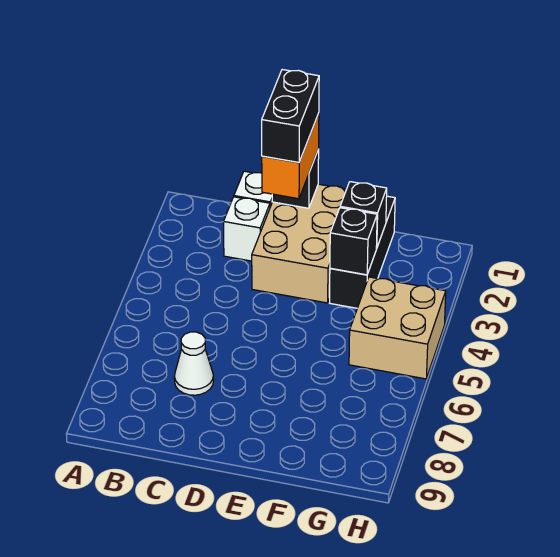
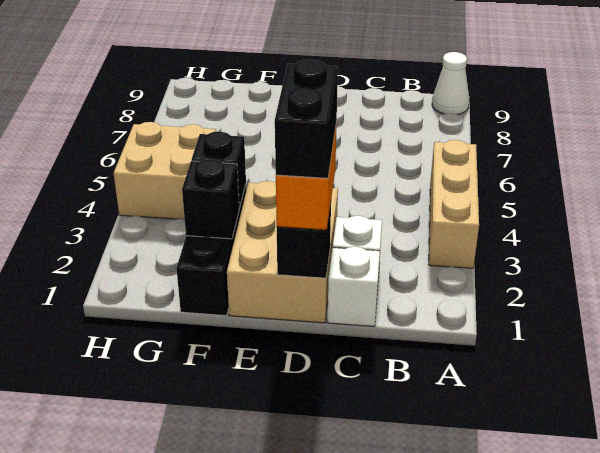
none -> tan 1x3 brick [429,140,479,268]
white 1x1 cone [174,332,213,395] -> white 1x1 cone moved to [432,52,469,114]

